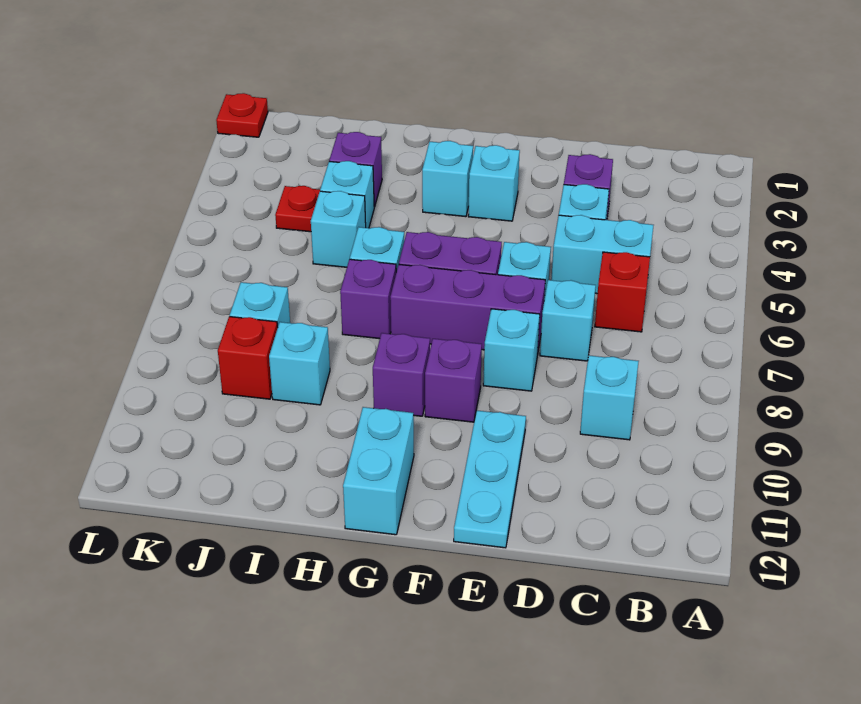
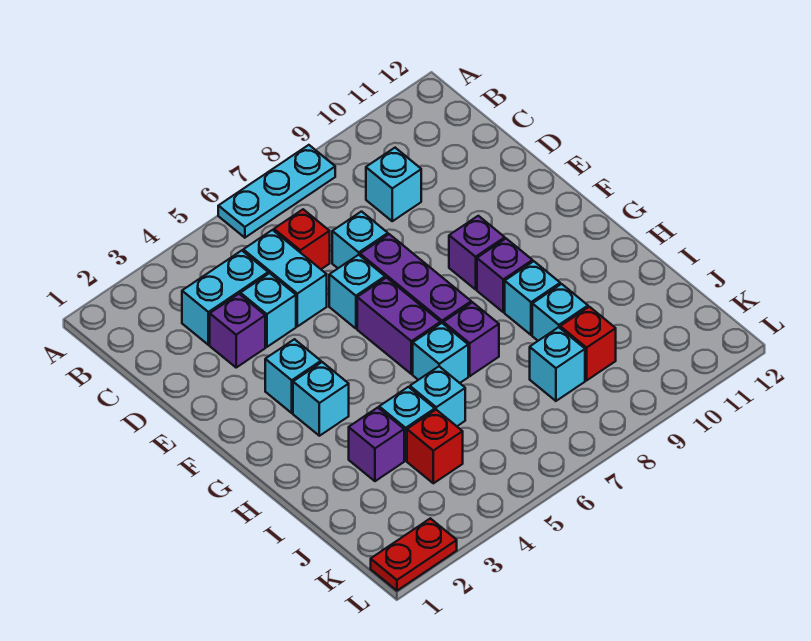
cyan 1x1 brick [483,309,540,391] -> cyan 1x1 brick moved to [505,261,560,335]
cyan 1x3 plate [454,410,526,548] -> cyan 1x3 plate moved to [218,145,335,238]
cyan 1x2 brick [343,407,414,535] -> cyan 1x2 brick moved to [182,251,268,345]
red 1x1 plate [275,186,320,232] -> red 1x1 brick [407,410,463,483]
red 1x1 plate [216,93,268,137] -> red 1x2 plate [371,518,457,591]

